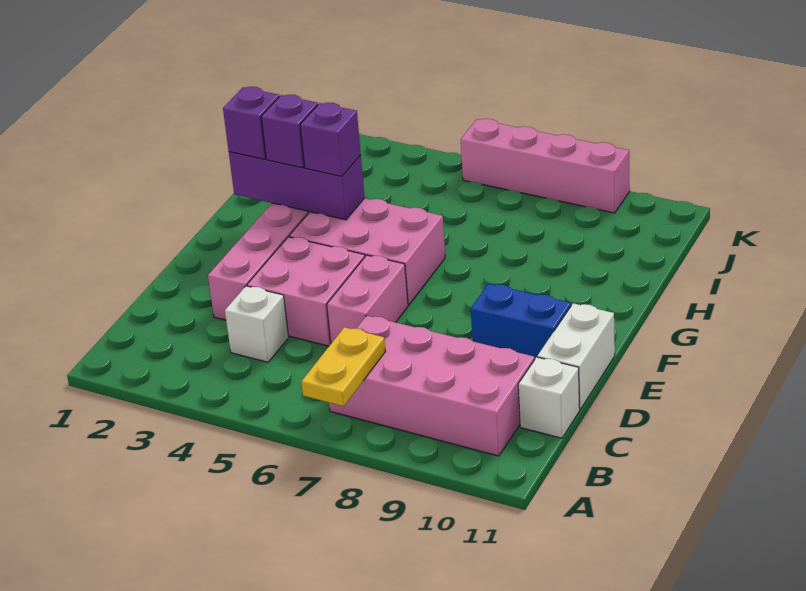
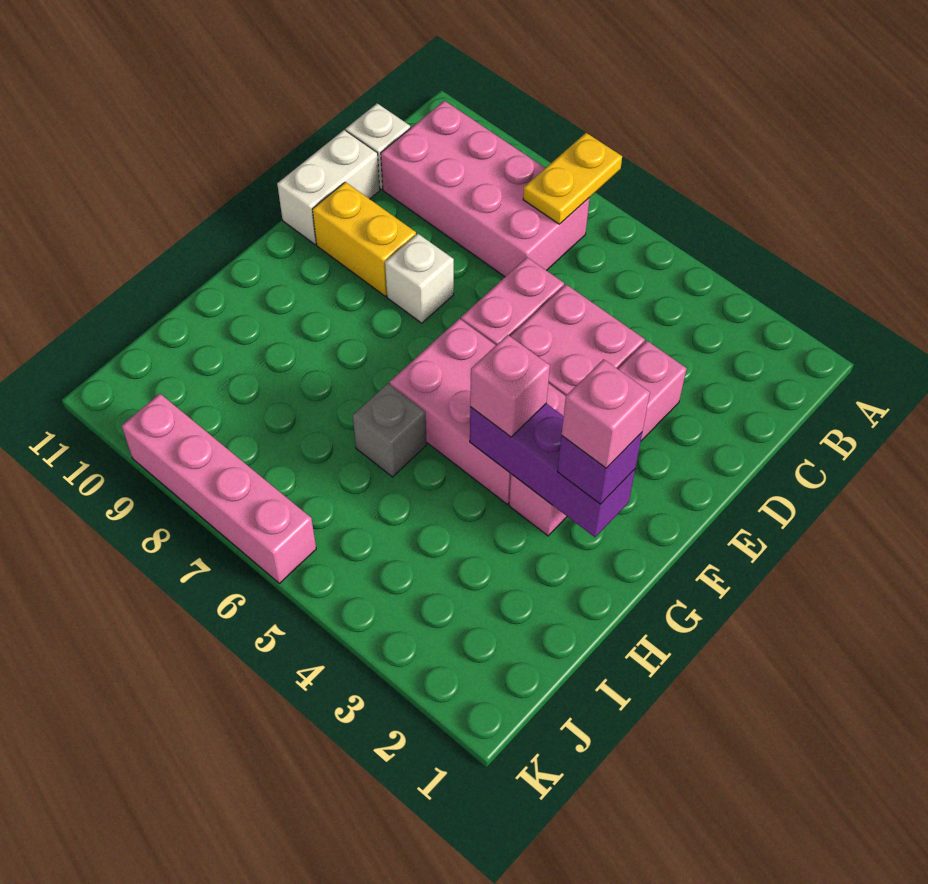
white 1x1 brick [225,286,289,362] -> white 1x1 brick moved to [385,234,454,323]
blue 1x2 brick [471,284,571,359] -> yellow 1x2 brick [312,182,416,296]
none -> pink 1x1 brick [562,359,650,468]
purple 1x1 brick [261,95,318,168] -> none
purple 1x1 brick [300,103,361,176] -> pink 1x1 brick [470,335,550,437]
none -> grey 1x1 brick [353,383,427,477]

